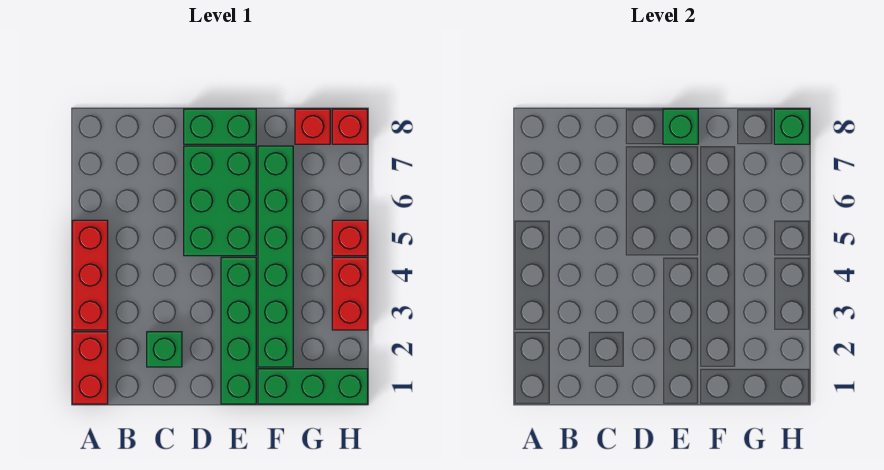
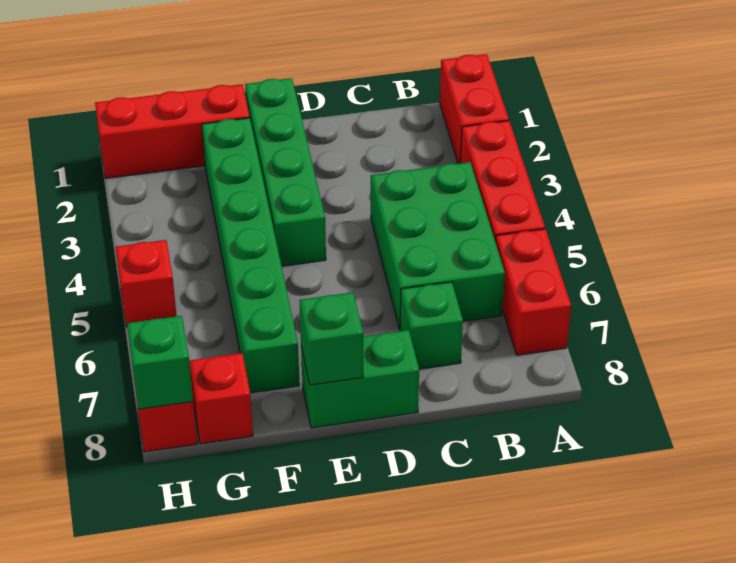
green 1x1 brick [147,332,182,367] -> green 1x1 brick moved to [400,282,463,369]
green 2x3 brick [184,146,256,256] -> green 2x3 brick moved to [371,162,505,329]
green 1x3 brick [258,369,368,404] -> red 1x3 brick [95,84,250,178]
red 1x2 brick [332,257,368,330] -> red 1x2 brick moved to [495,229,571,355]

